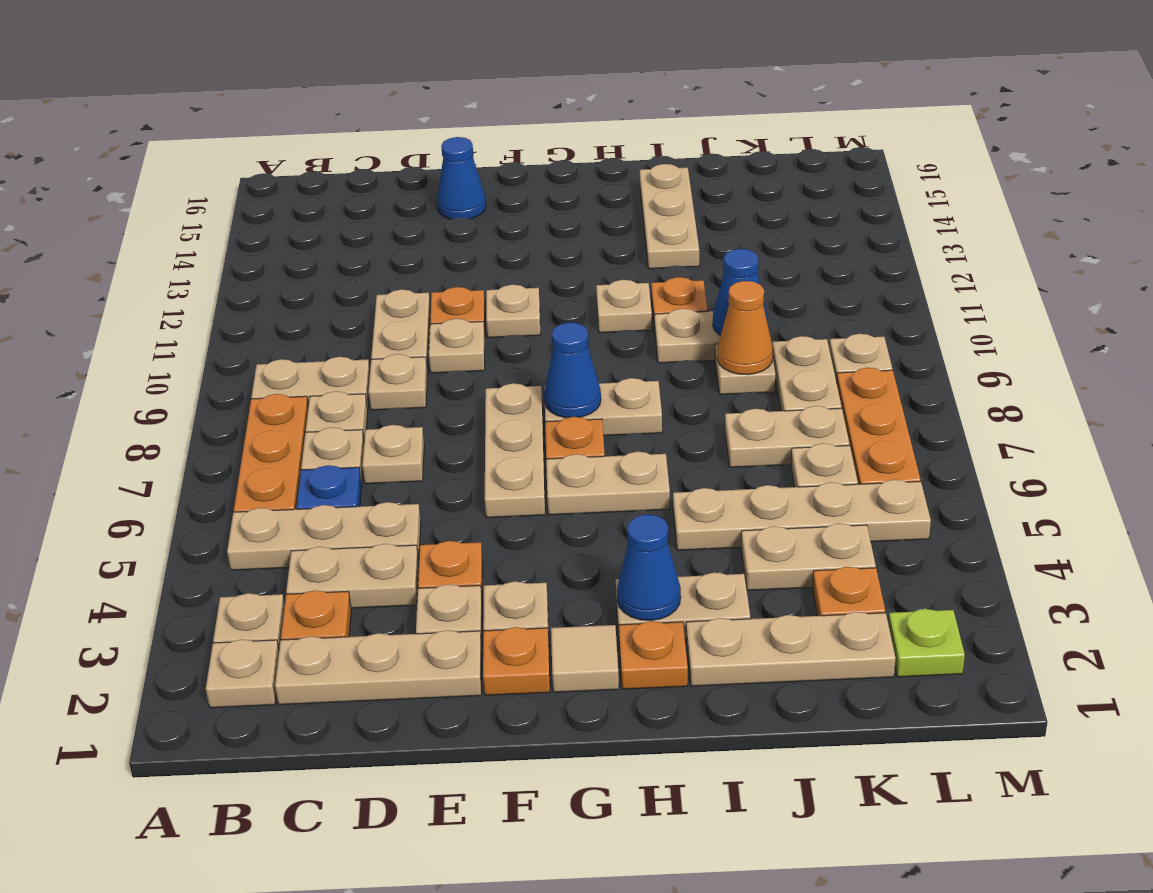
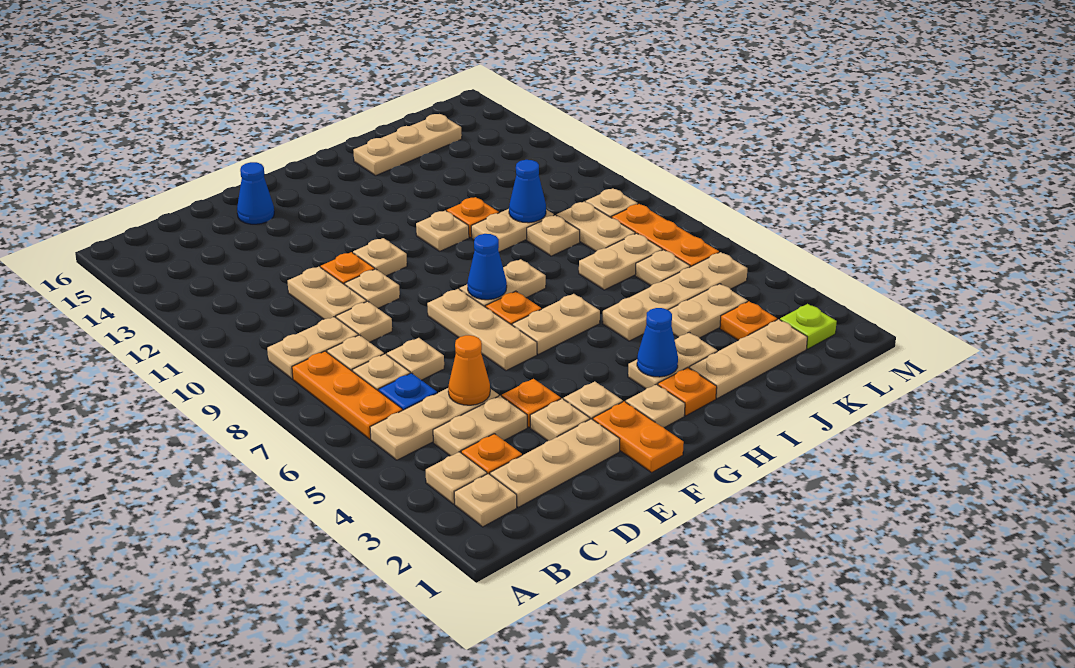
orange 1x1 plate [483,627,550,695] -> orange 1x2 plate [593,401,684,472]
tan 1x1 tile [551,625,619,692] -> tan 1x1 plate [626,384,685,428]
tan 1x3 plate [640,164,699,269] -> tan 1x3 plate turned to [353,114,462,176]
orange 1x1 cone [717,281,773,375] -> orange 1x1 cone moved to [448,335,490,405]

